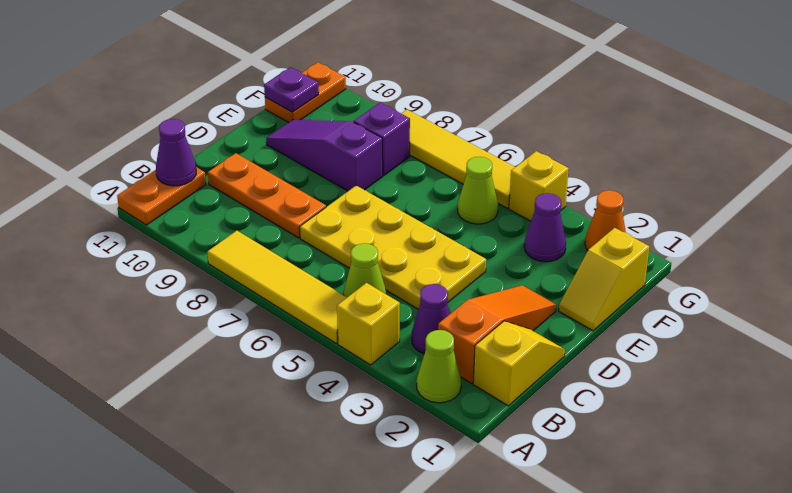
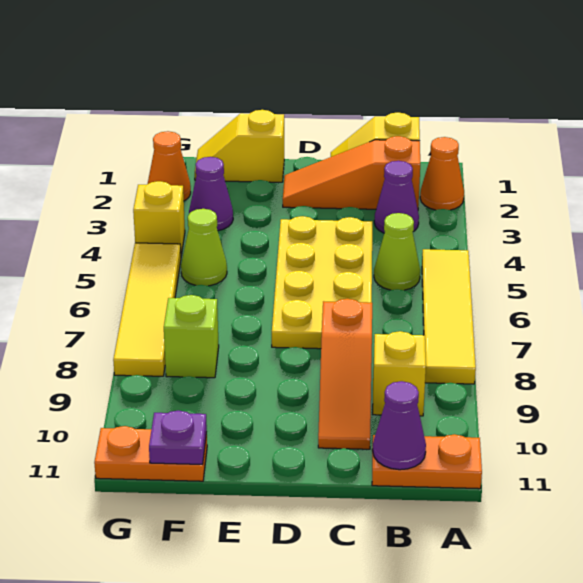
lime 1x1 cone [417,330,461,403] -> orange 1x1 cone [420,137,464,210]
yellow 1x1 brick [337,283,400,365] -> yellow 1x1 brick moved to [373,331,426,416]
orange 1x3 plate [208,153,326,238] -> orange 1x3 slope [318,299,372,449]
yellow 1x2 slope [559,228,649,331] -> yellow 1x2 slope turned to [195,110,284,182]
purple 1x3 slope [266,120,383,191] -> none
purple 1x1 brick [354,103,410,175] -> lime 1x1 brick [164,295,219,378]

